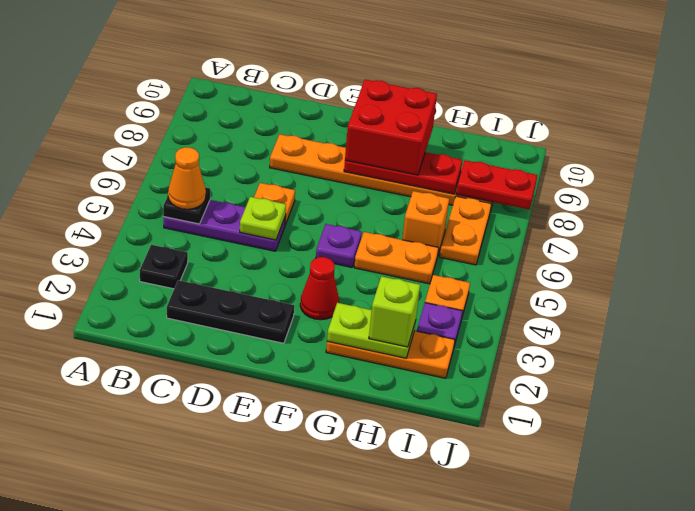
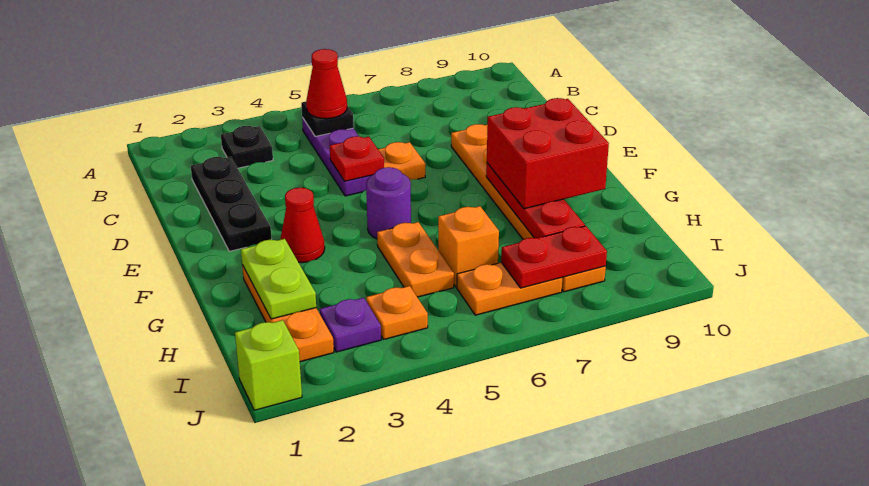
orange 1x1 cone [168,147,206,209] -> red 1x1 cone [306,49,347,119]
lime 1x1 plate [240,197,286,240] -> red 1x1 plate [330,136,384,181]
purple 1x1 plate [316,224,362,267] -> purple 1x1 round brick [366,167,411,239]
lime 1x1 brick [369,276,420,347] -> lime 1x1 brick moved to [235,320,302,410]
red 1x2 plate [456,160,537,210] -> red 1x2 plate turned to [501,226,607,288]

